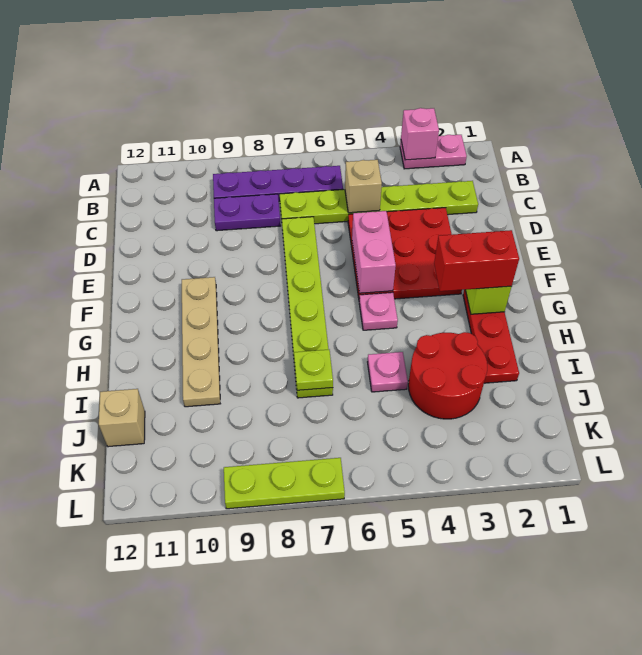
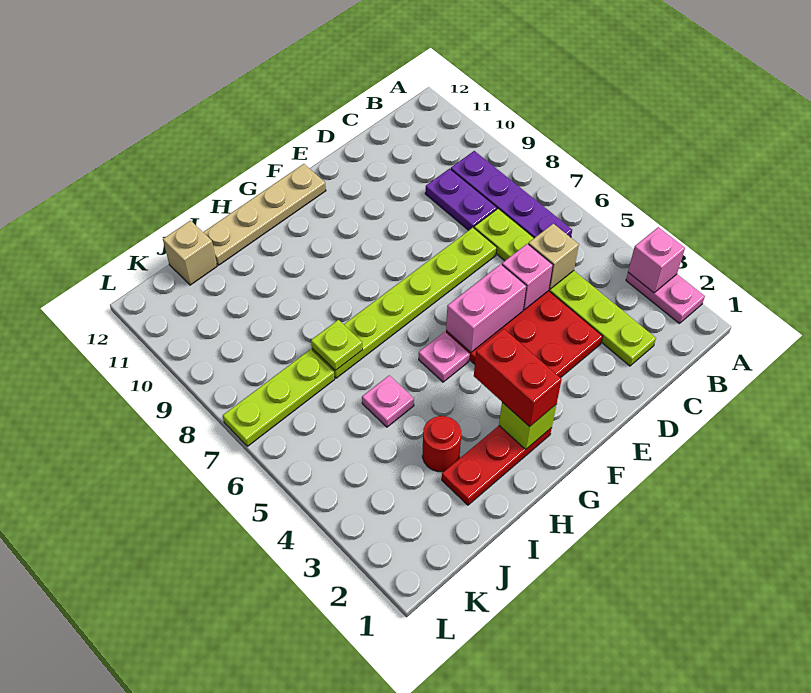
none -> pink 1x1 brick [502,244,553,310]
tan 1x4 plate [182,277,220,407] -> tan 1x4 plate moved to [203,164,326,265]
red 2x2 round brick [408,332,487,419] -> red 1x1 round brick [422,416,461,472]
lime 1x3 plate [224,458,345,509] -> lime 1x3 plate turned to [223,349,335,446]

